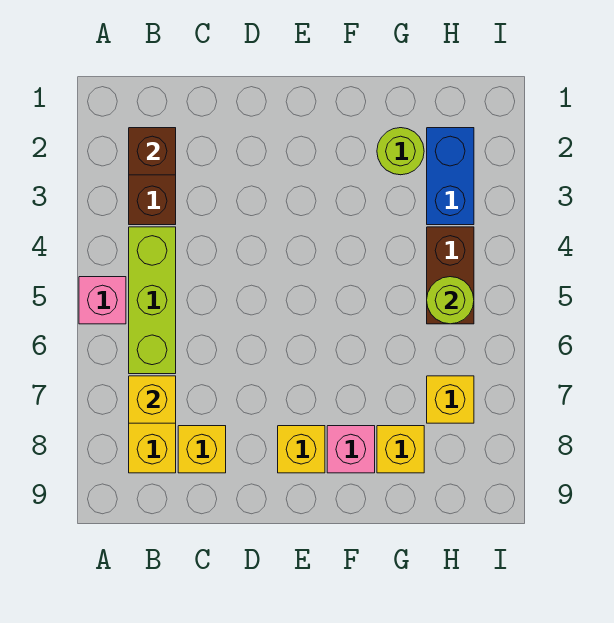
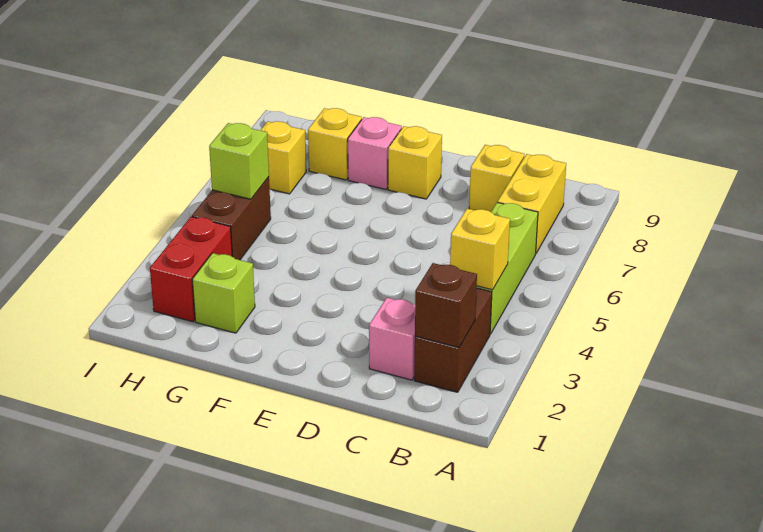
pink 1x1 brick [79,277,126,324] -> pink 1x1 brick moved to [369,298,415,380]
yellow 1x1 brick [129,376,176,423] -> yellow 1x1 brick moved to [450,209,510,290]
lime 1x1 round brick [377,128,424,175] -> lime 1x1 brick [192,253,255,333]
blue 1x2 brick [427,128,474,225] -> red 1x2 brick [150,217,232,322]
lime 1x1 round brick [427,277,474,324] -> lime 1x1 brick [209,123,269,199]

